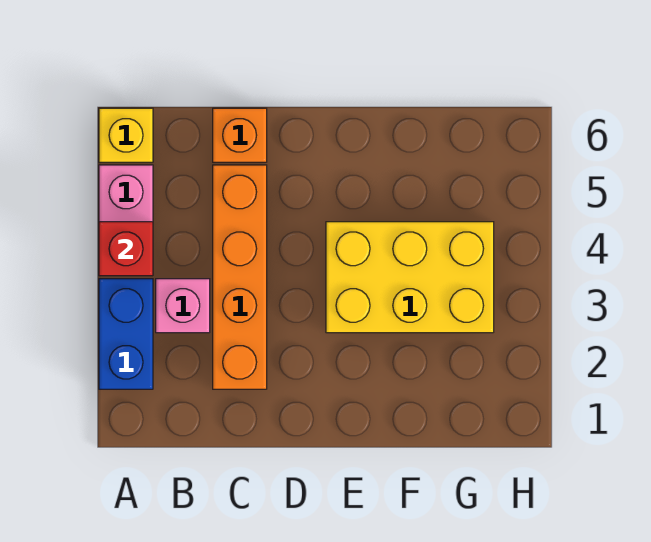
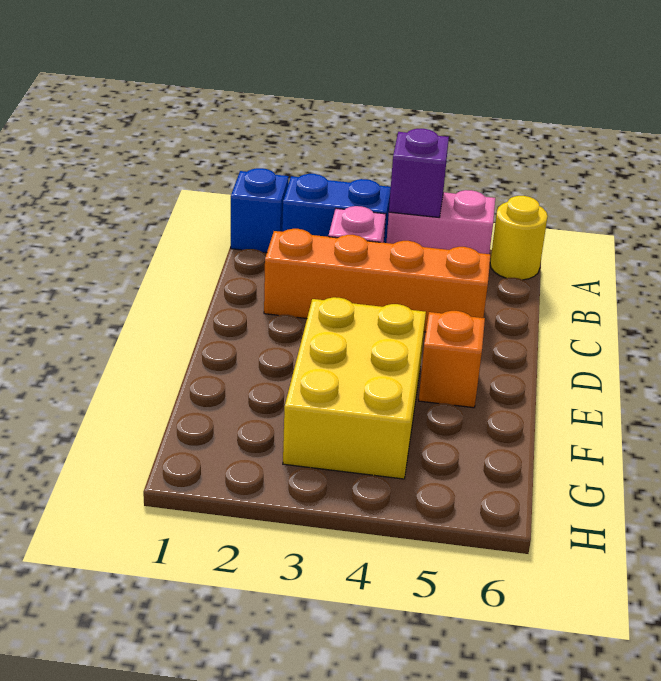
none -> blue 1x1 brick [231,168,289,253]
red 1x1 brick [99,222,153,276] -> purple 1x1 brick [389,129,449,217]
yellow 1x1 brick [99,108,153,162] -> yellow 1x1 round brick [490,196,548,280]
orange 1x1 brick [213,108,267,162] -> orange 1x1 brick moved to [419,311,485,408]

